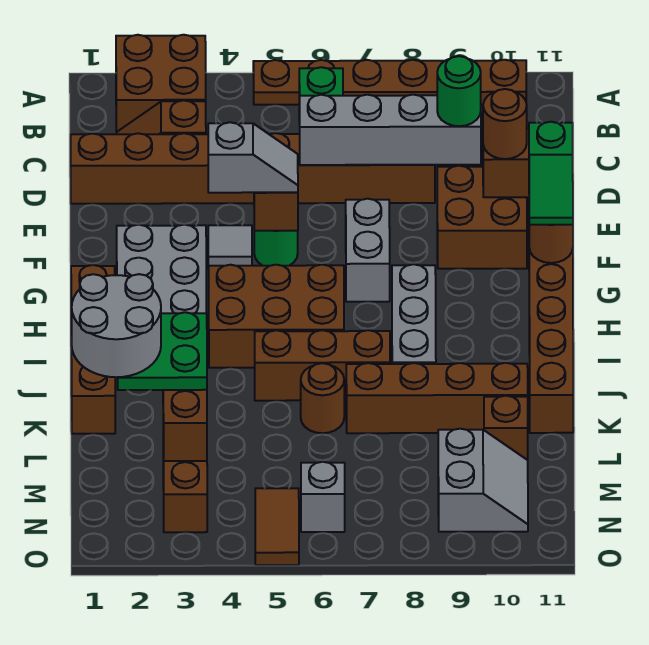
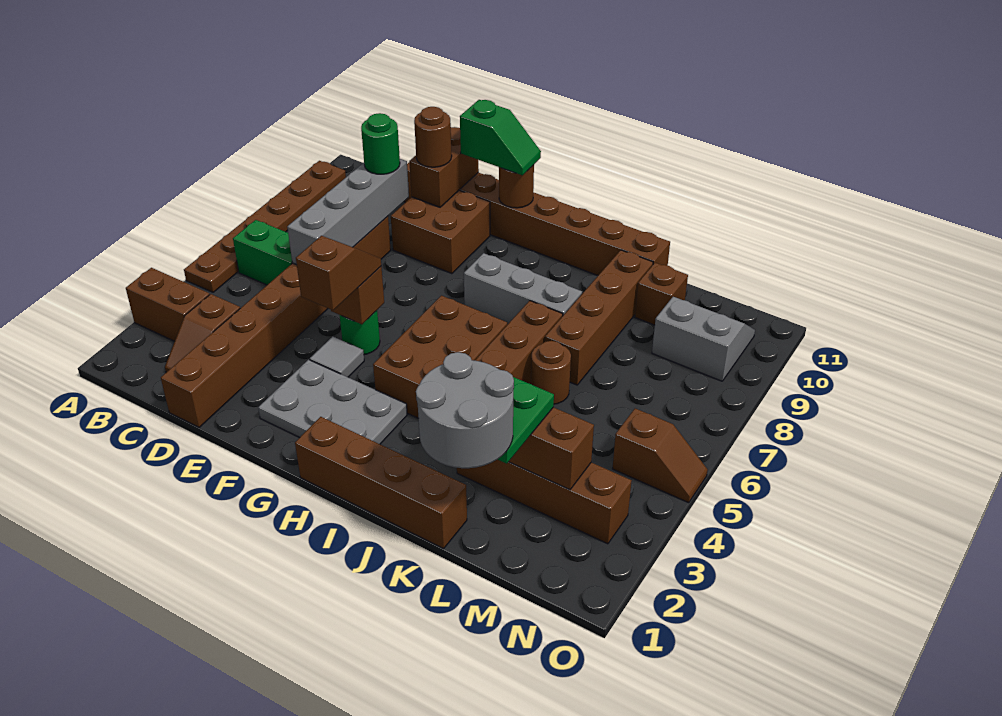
brown 2x2 brick [116,35,206,132] -> brown 1x2 brick [126,268,210,341]
grey 1x2 slope [208,122,298,193] -> brown 1x2 slope [296,236,381,310]
grey 1x2 brick [346,199,390,302] -> none
brown 1x2 tile [255,488,299,565] -> brown 1x2 slope [613,408,708,503]
grey 1x1 brick [301,462,345,532] -> none

